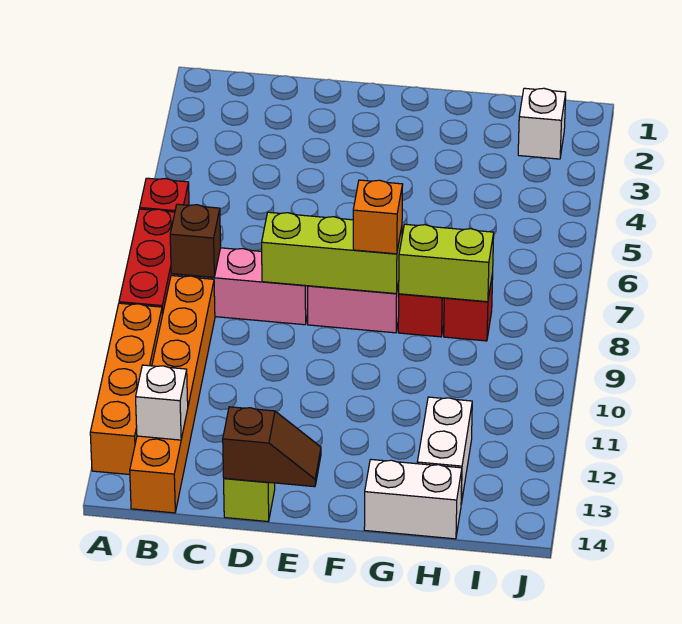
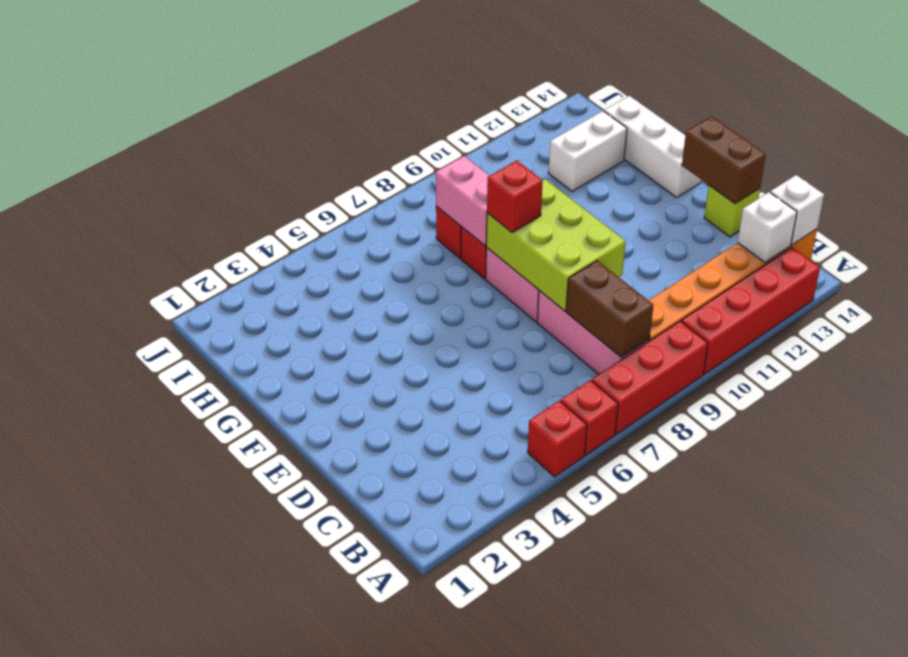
none -> red 1x1 brick [528,401,587,477]
orange 1x4 brick [90,303,162,475] -> red 1x4 brick [681,248,820,374]
brown 1x1 brick [170,204,221,277] -> brown 1x2 brick [566,261,653,357]
lime 1x3 brick [262,212,402,294] -> lime 2x3 brick [486,179,626,311]
brown 1x2 slope [223,407,321,487] -> brown 1x2 brick [682,116,766,204]
orange 1x1 brick [353,180,403,254] -> red 1x1 brick [487,161,543,232]
lime 1x2 brick [399,224,494,302] -> pink 1x2 brick [436,156,489,246]
white 1x2 brick [364,459,462,539] -> white 1x3 brick [604,96,702,198]
white 1x1 brick [518,88,566,159] -> white 1x1 brick moved to [770,175,824,245]

